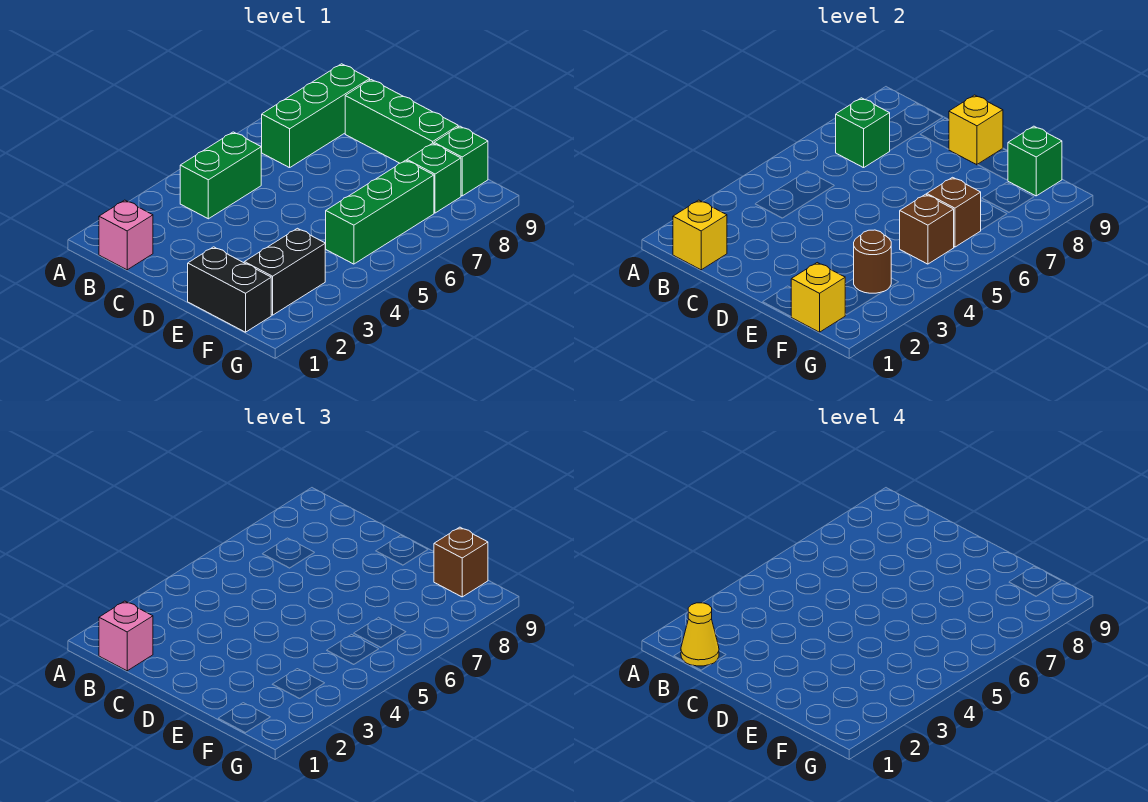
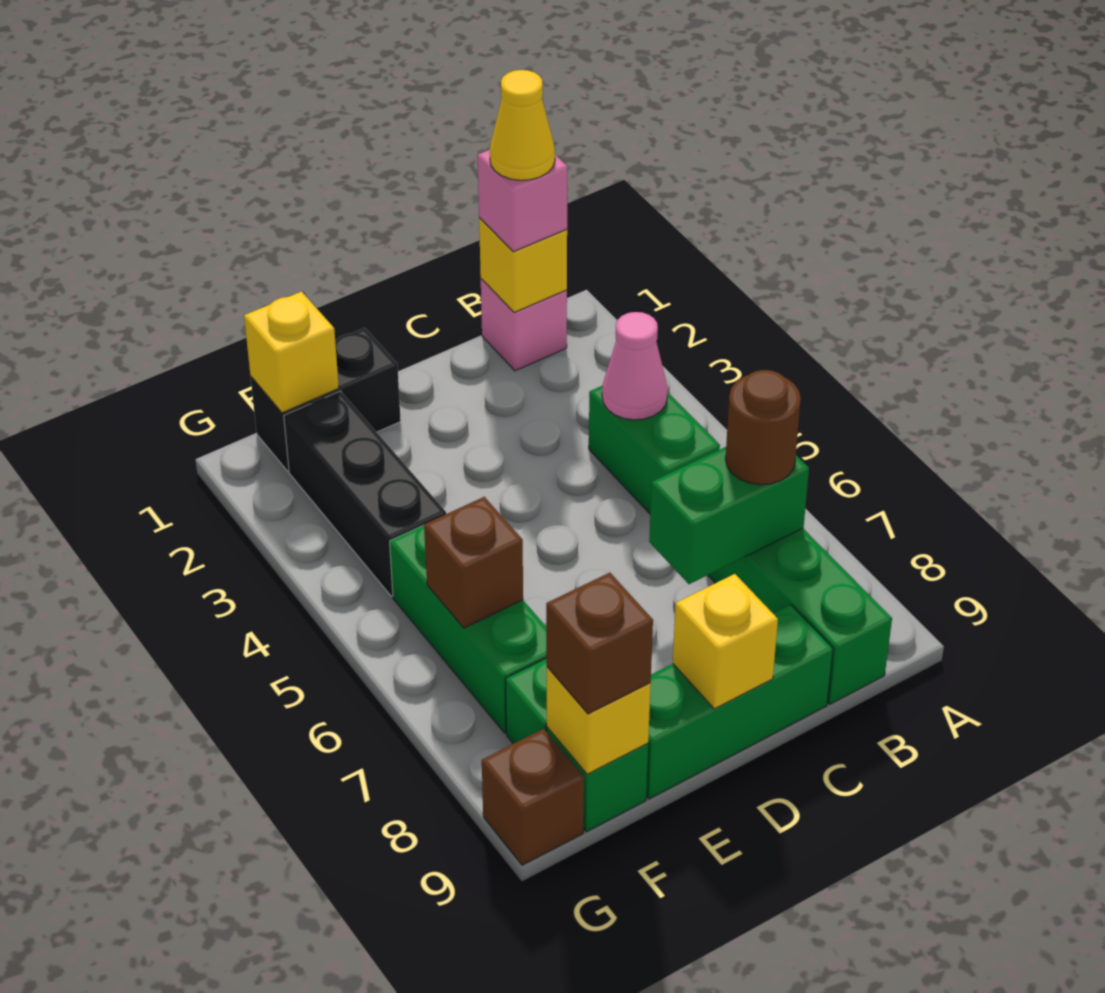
none -> pink 1x1 cone [602,312,668,420]
green 1x1 brick [836,98,890,168] -> green 1x2 brick [649,447,809,584]
black 1x2 brick [244,228,325,315] -> black 1x3 brick [284,391,446,596]
brown 1x1 round brick [854,230,891,293] -> brown 1x1 round brick moved to [725,370,801,485]
brown 1x1 brick [900,194,954,264] -> brown 1x1 brick moved to [482,729,584,865]
green 1x1 brick [1008,126,1062,196] -> yellow 1x1 brick [547,667,651,774]

